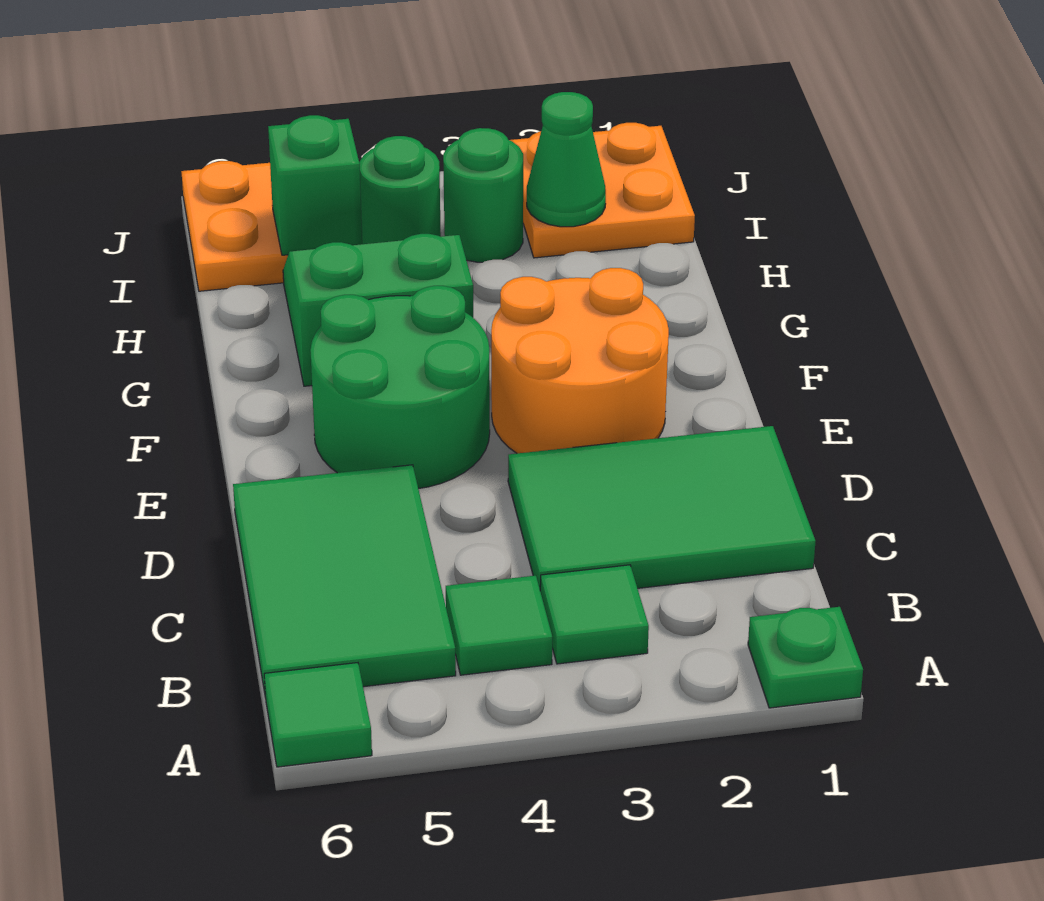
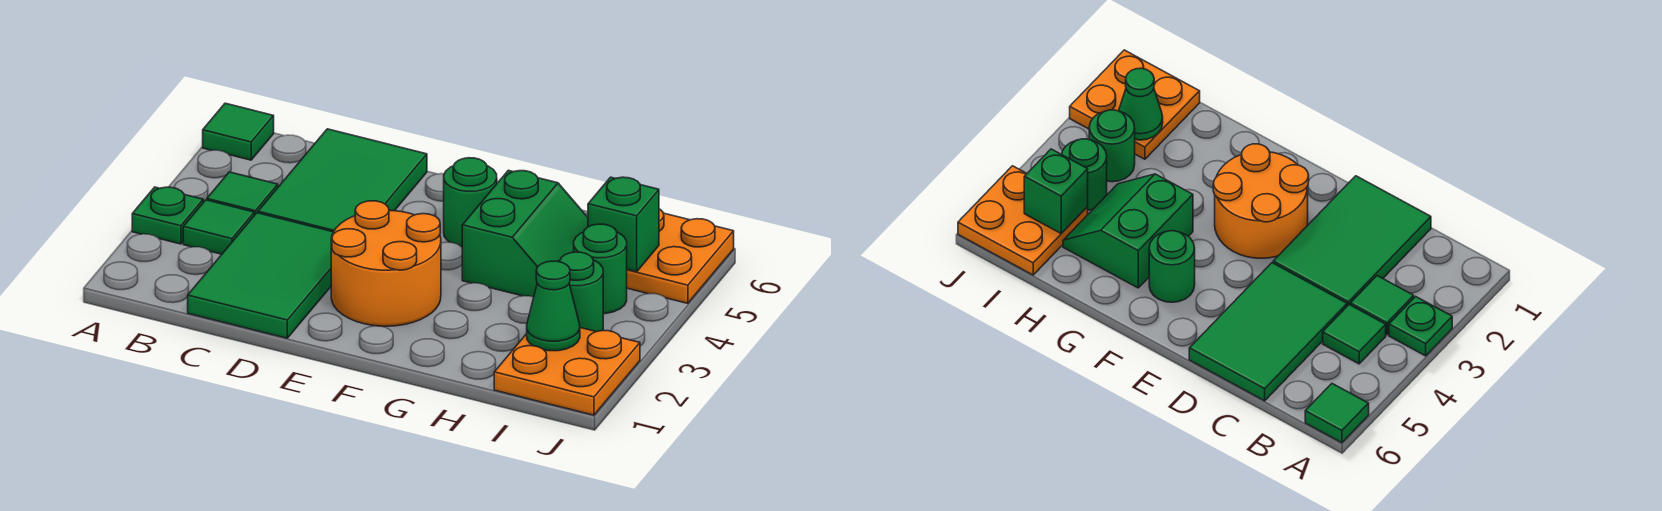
green 1x1 plate [748,607,863,708] -> green 1x1 plate moved to [132,187,203,244]
green 2x3 tile [233,465,456,698] -> green 2x3 tile turned to [258,129,427,232]
green 2x2 round brick [310,286,490,489] -> green 1x1 round brick [444,158,497,247]

